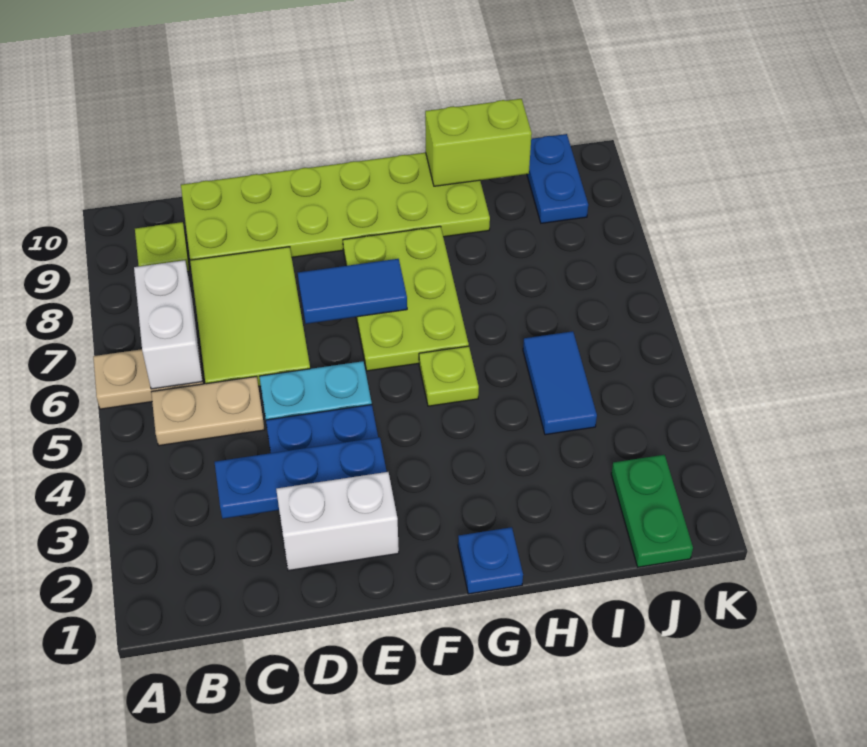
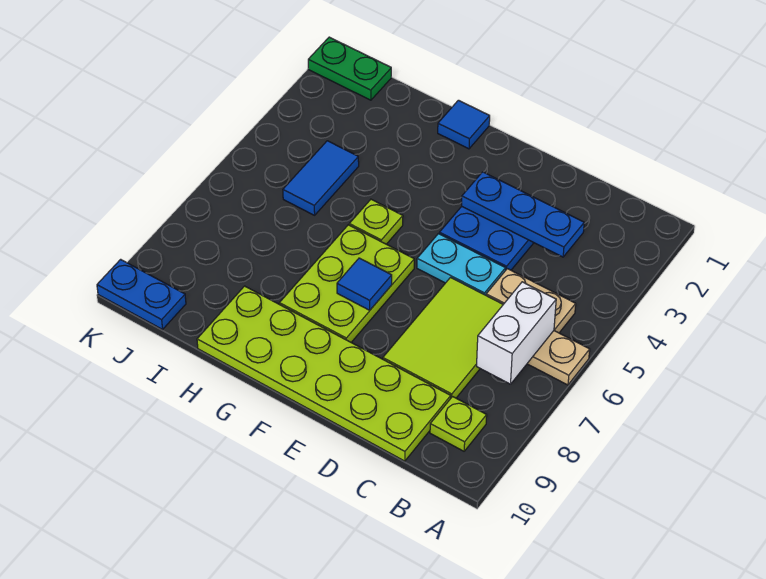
white 1x2 brick [276,472,399,571] -> none
blue 1x2 tile [298,259,407,324] -> blue 1x1 tile [337,258,392,310]
blue 1x1 plate [458,527,523,594] -> blue 1x1 tile [438,100,490,149]
lime 1x2 brick [425,99,532,186] -> none
green 1x2 plate [611,455,693,567] -> green 1x2 plate turned to [308,37,391,100]
blue 1x2 plate [527,134,588,223] -> blue 1x2 plate turned to [97,259,186,329]

